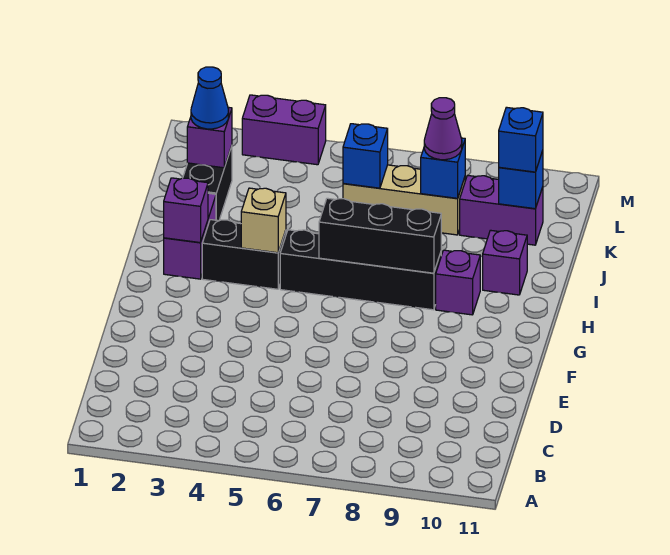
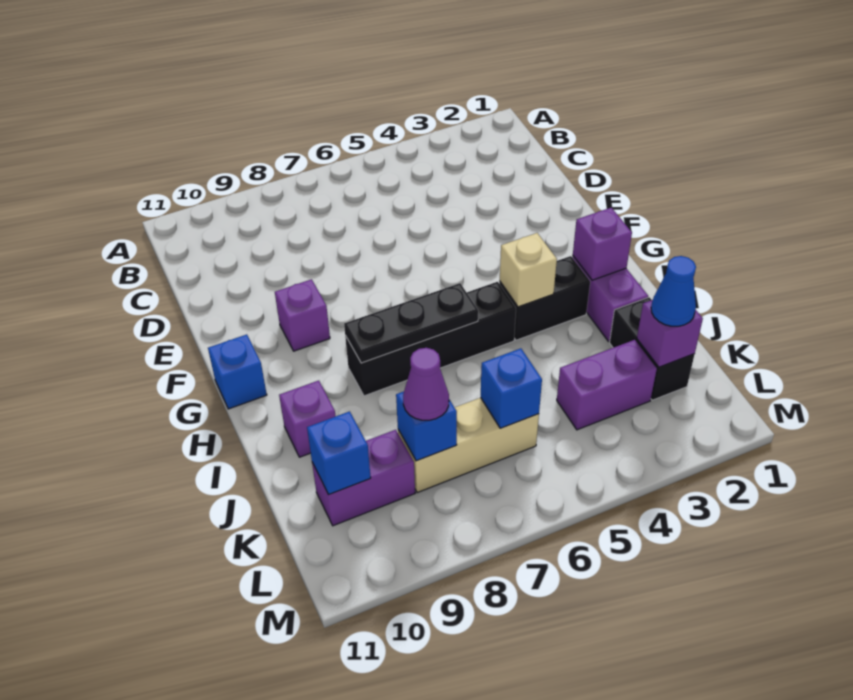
black 1x3 brick [319,198,441,273] -> black 1x3 plate [344,283,478,363]
purple 1x1 brick [436,250,480,315] -> purple 1x1 brick moved to [275,279,330,351]
blue 1x1 brick [499,107,543,172] -> blue 1x1 brick moved to [208,334,267,409]
purple 1x2 brick [242,95,326,165] -> purple 1x2 brick moved to [557,340,657,430]

